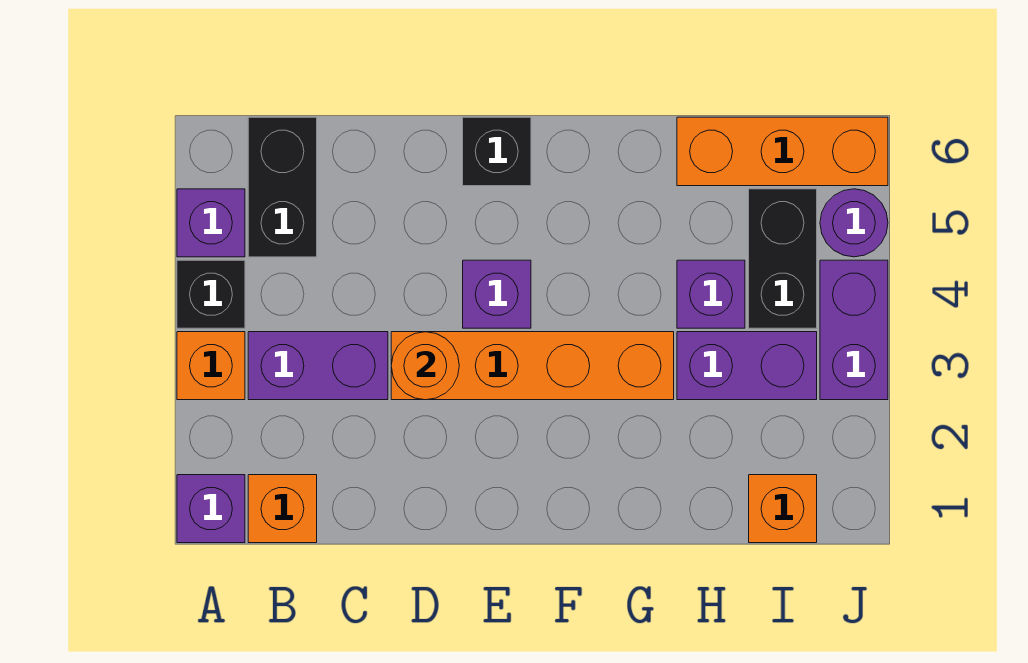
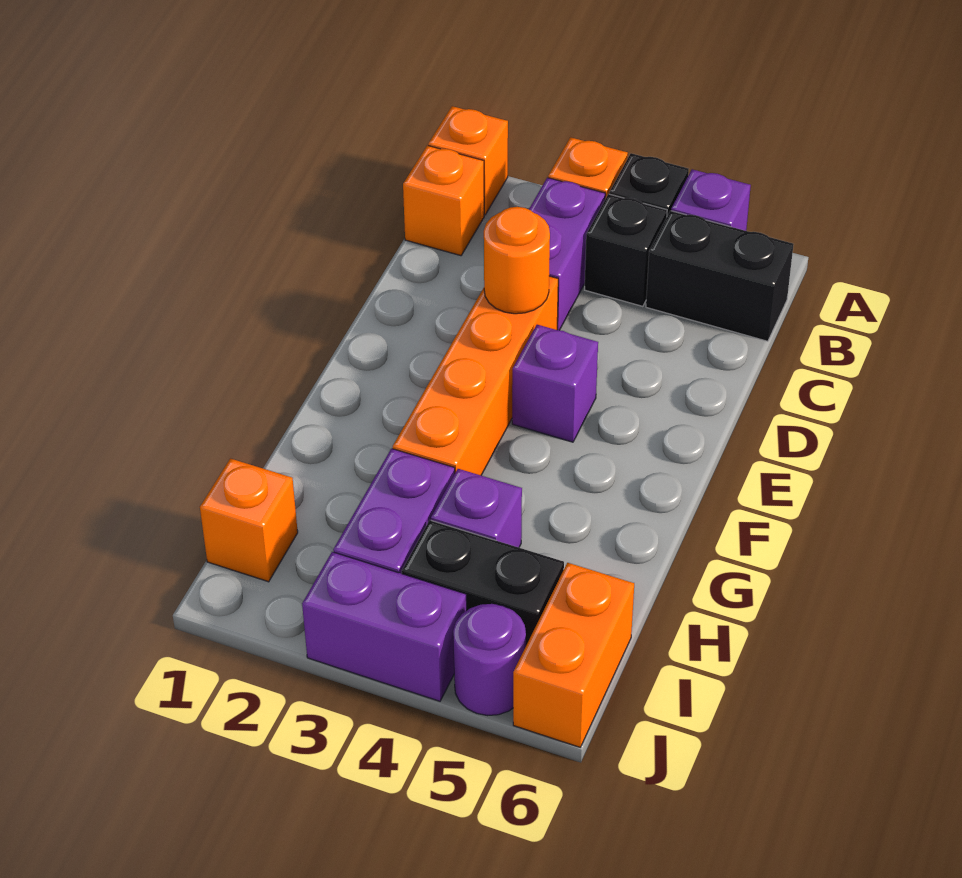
purple 1x1 brick [177,475,245,543] -> orange 1x1 brick [428,106,508,215]
black 1x1 brick [463,117,531,186] -> black 1x1 brick moved to [585,194,667,306]
orange 1x3 brick [677,117,888,186] -> orange 1x2 brick [513,563,634,747]

